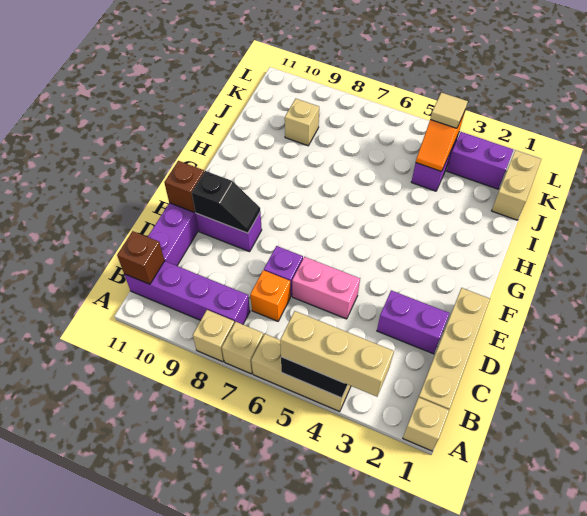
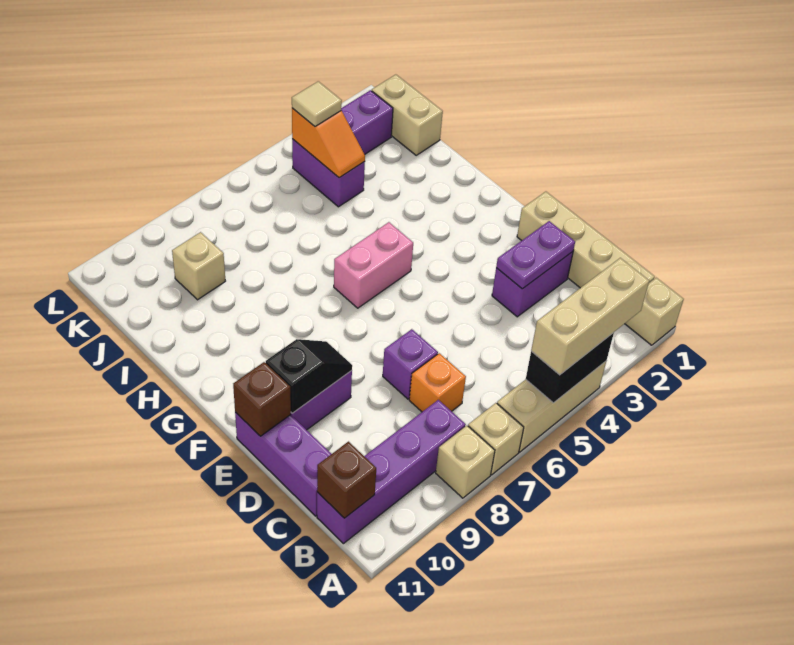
none -> purple 1x2 plate [496,221,575,289]
pink 1x2 brick [292,257,360,319] -> pink 1x2 brick moved to [334,222,413,308]

